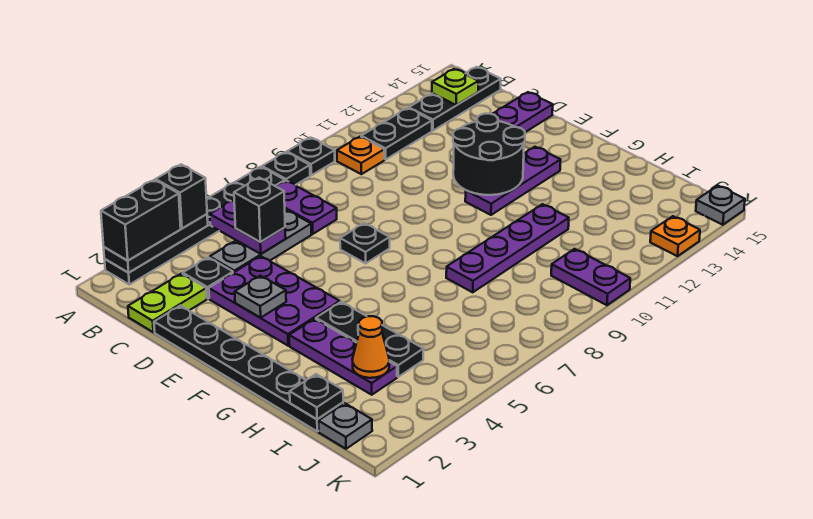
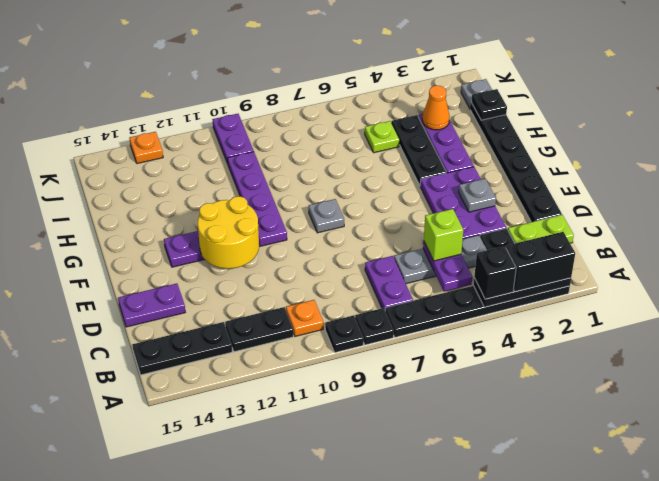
lime 1x1 plate [432,69,478,105] -> lime 1x1 plate moved to [365,121,399,153]
black 1x1 brick [234,178,285,242] -> lime 1x1 brick [424,209,463,261]
black 1x1 plate [340,223,390,263] -> none
black 2x2 round brick [453,114,525,195] -> yellow 2x2 round brick [198,196,259,269]
purple 1x4 plate [446,204,569,292] -> purple 1x4 plate turned to [228,152,287,246]
grey 1x1 plate [696,186,745,225] -> grey 1x1 plate moved to [309,199,344,233]

